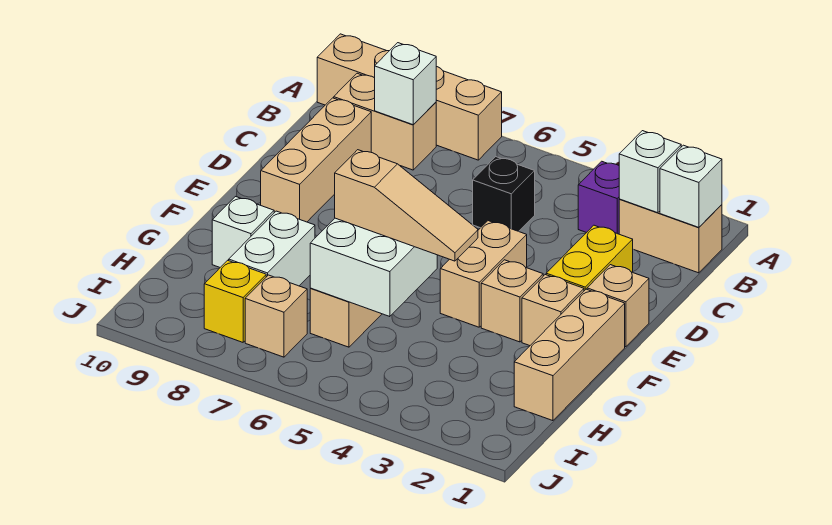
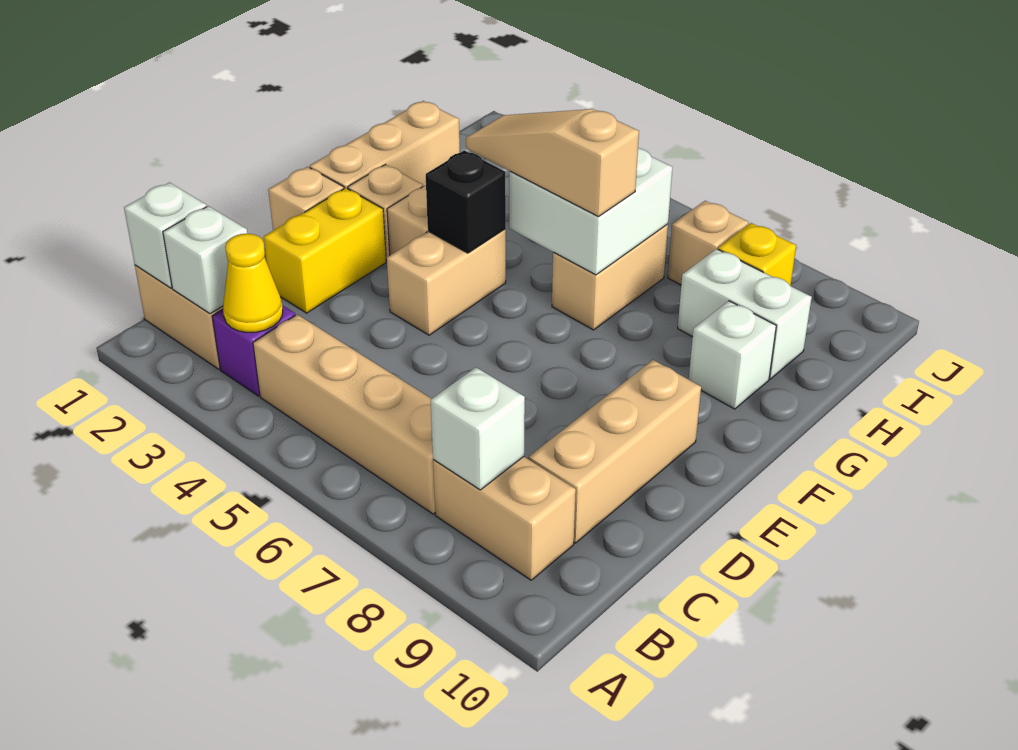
tan 1x4 brick [317,34,502,160] -> tan 1x4 brick moved to [253,315,435,514]
none -> yellow 1x1 cone [223,233,283,332]
black 1x1 brick [473,157,535,231] -> black 1x1 brick moved to [426,150,506,253]
white 1x2 brick [229,211,315,286] -> white 1x2 brick turned to [678,249,812,379]

